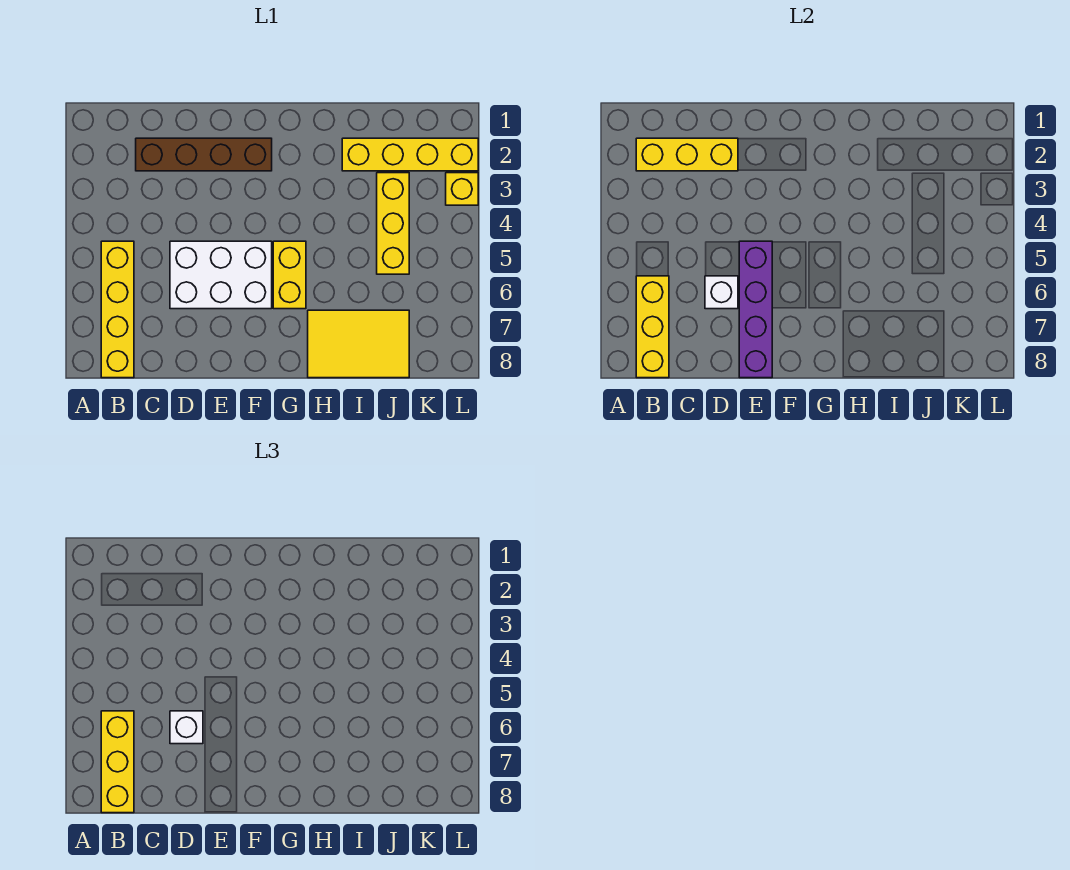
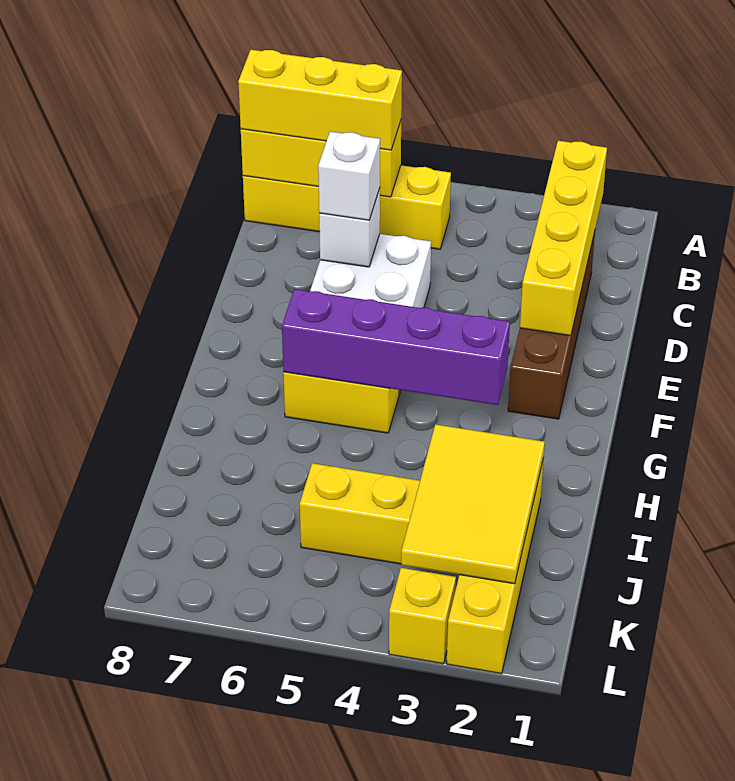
yellow 1x3 brick [636,138,738,171] -> yellow 1x4 brick [520,141,607,336]
purple 1x4 brick [739,241,772,378] -> purple 1x4 brick moved to [282,289,510,405]
yellow 2x3 tile [308,310,409,378] -> yellow 2x3 tile moved to [401,424,545,584]

